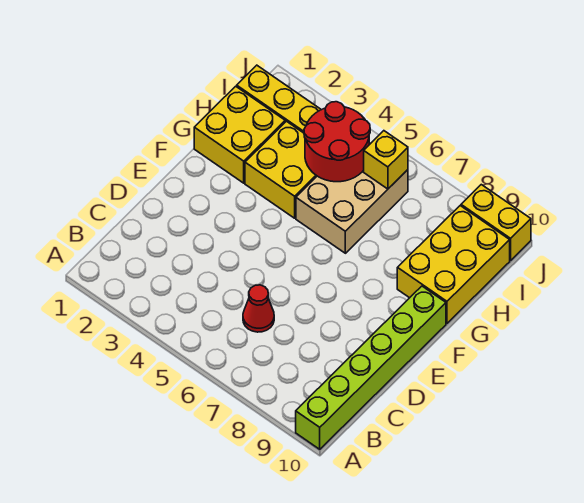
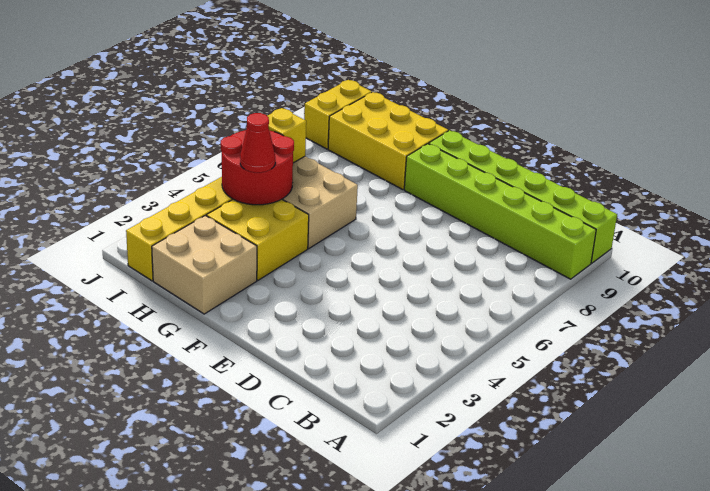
none -> lime 1x6 brick [404,144,596,279]
red 1x1 cone [243,285,274,332] -> red 1x1 cone moved to [240,113,275,173]
yellow 2x2 brick [194,86,285,183] -> tan 2x2 brick [152,216,257,314]

